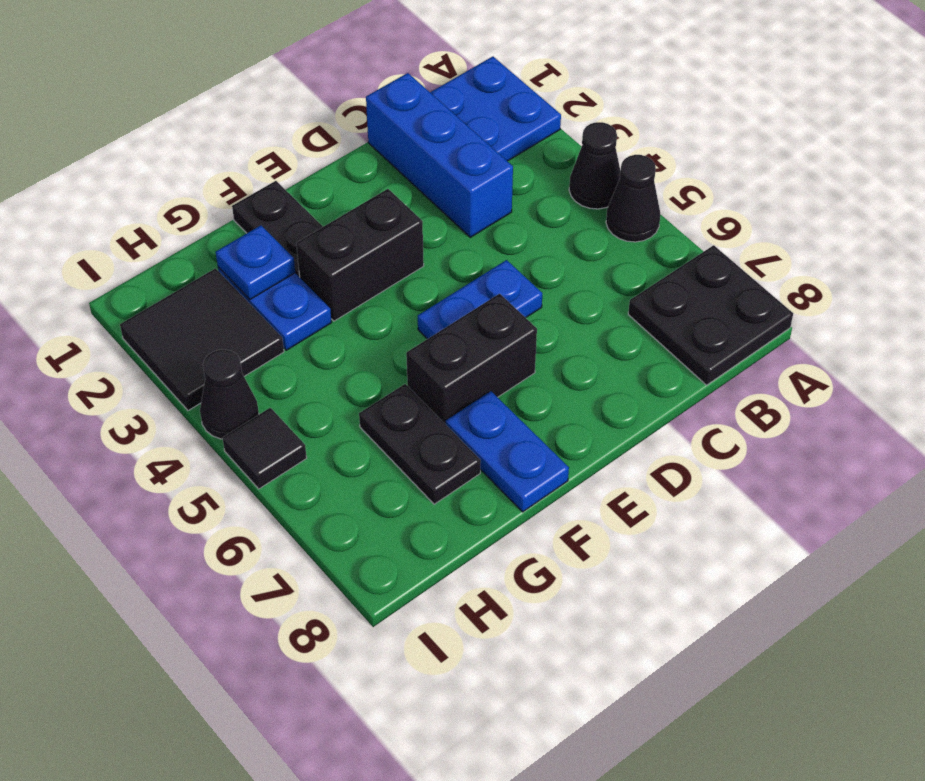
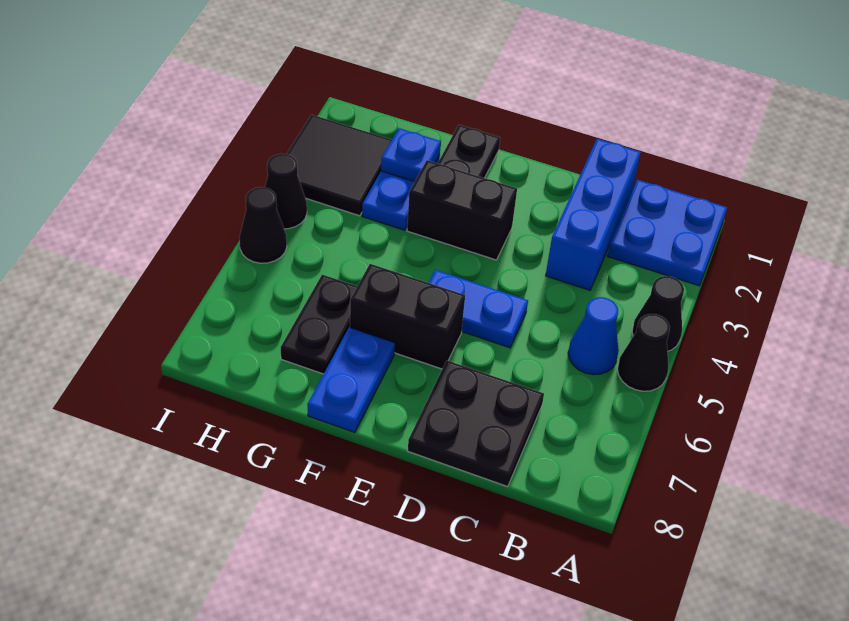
black 2x2 plate [628,245,793,385] -> black 2x2 plate moved to [408,361,544,487]
none -> blue 1x1 cone [568,297,619,375]
black 1x1 tile [222,408,307,489] -> black 1x1 cone [239,187,287,263]

